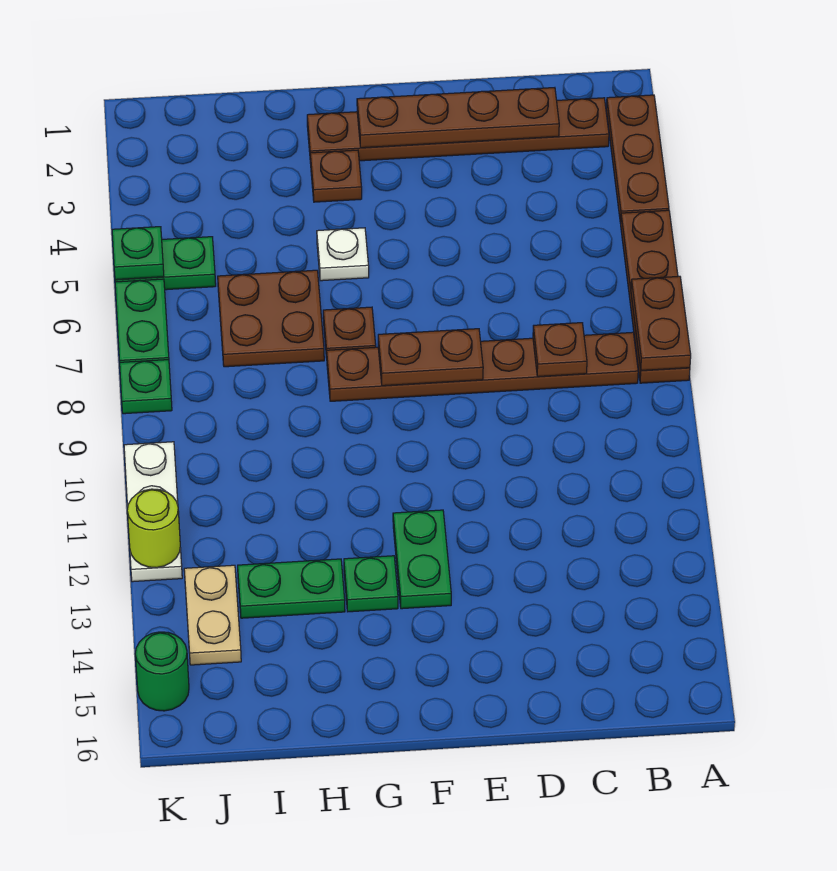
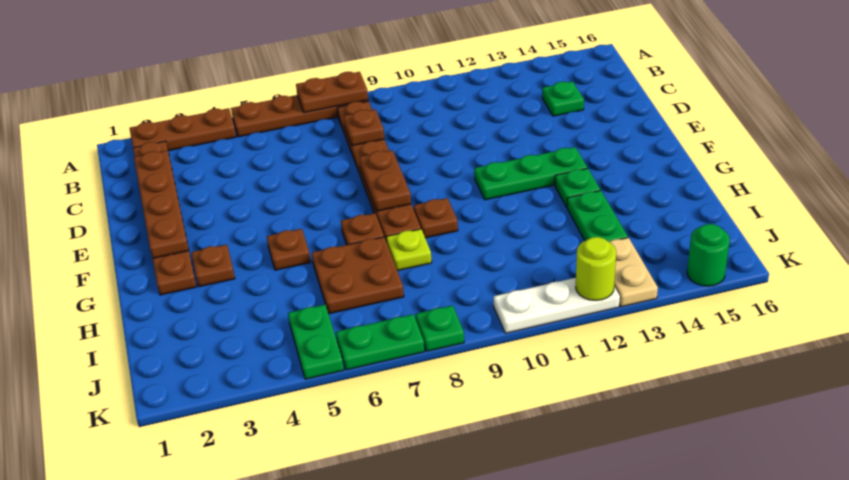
green 1x2 plate [393,510,451,609] -> green 1x3 plate [474,147,587,200]
white 1x1 plate [317,228,369,281] -> brown 1x1 plate [267,229,311,270]
none -> brown 1x1 plate [413,198,458,238]
none -> lime 1x1 plate [386,229,432,271]
tan 1x2 plate [184,565,241,665] -> tan 1x2 plate turned to [610,238,658,307]
green 1x1 plate [112,227,164,280] -> green 1x1 plate moved to [542,81,584,116]

